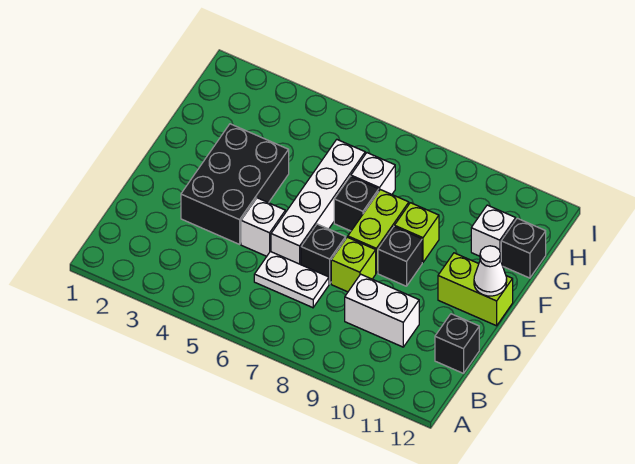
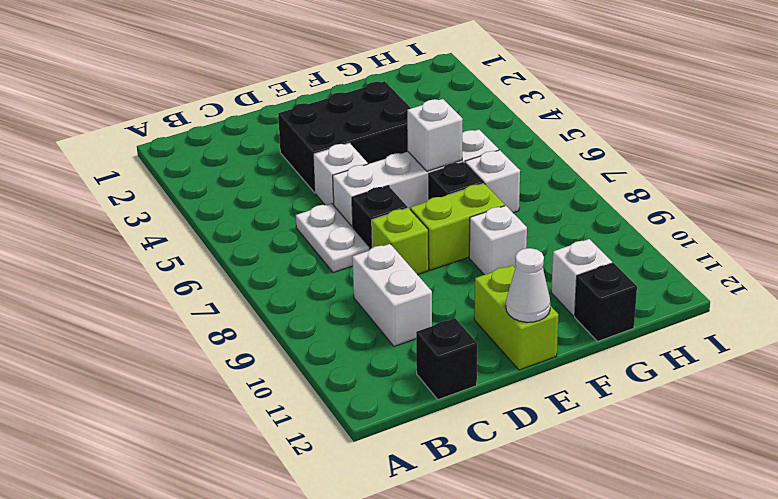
black 1x1 brick [378,227,422,286] -> none
none -> white 1x1 brick [407,99,463,171]
lime 1x1 brick [394,203,439,262] -> white 1x1 brick [469,206,527,275]

